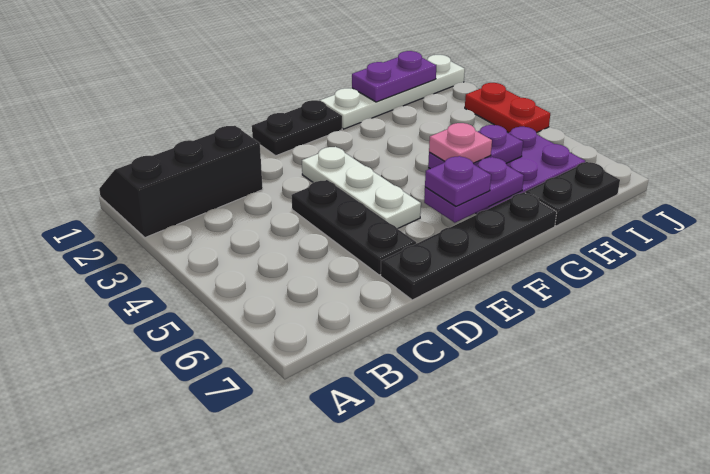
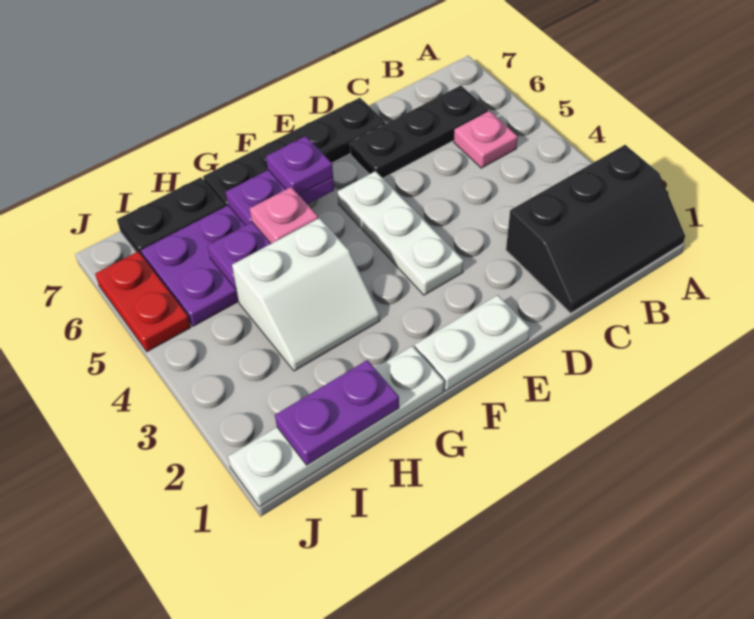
none -> pink 1x1 plate [454,111,518,168]
black 1x3 plate [291,180,416,275] -> black 1x3 plate turned to [350,85,488,178]
black 1x2 plate [252,100,342,156] -> white 1x2 plate [415,295,530,391]
none -> white 2x2 slope [232,218,380,371]
red 1x2 plate [465,83,550,133] -> red 1x2 plate moved to [95,251,191,352]

